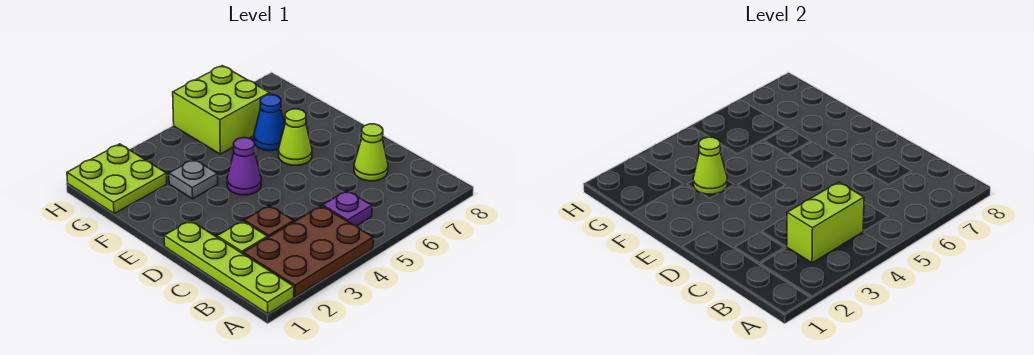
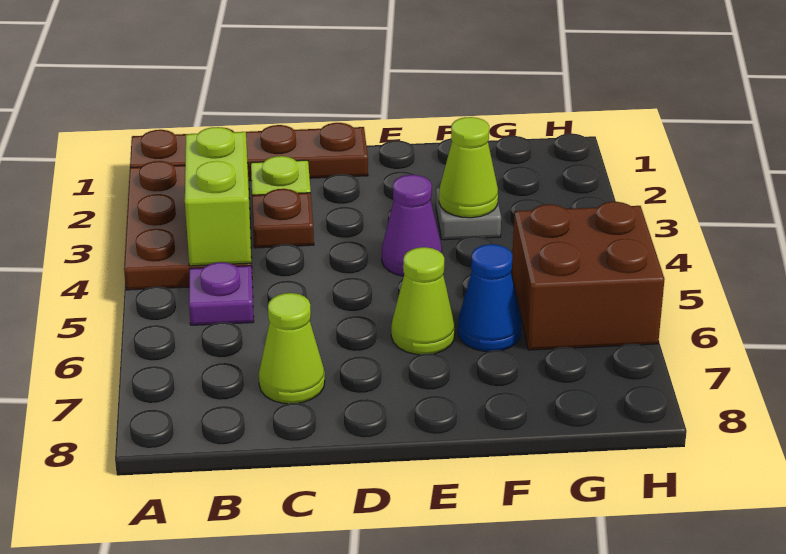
lime 1x4 plate [164,220,294,314] -> brown 1x4 plate [130,123,368,181]
lime 2x2 plate [67,144,167,214] -> none
lime 2x2 brick [173,66,270,154] -> brown 2x2 brick [512,202,665,350]

